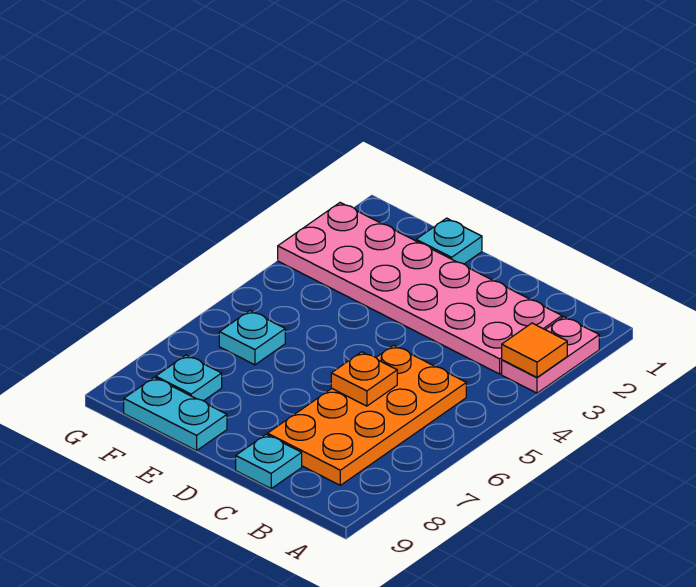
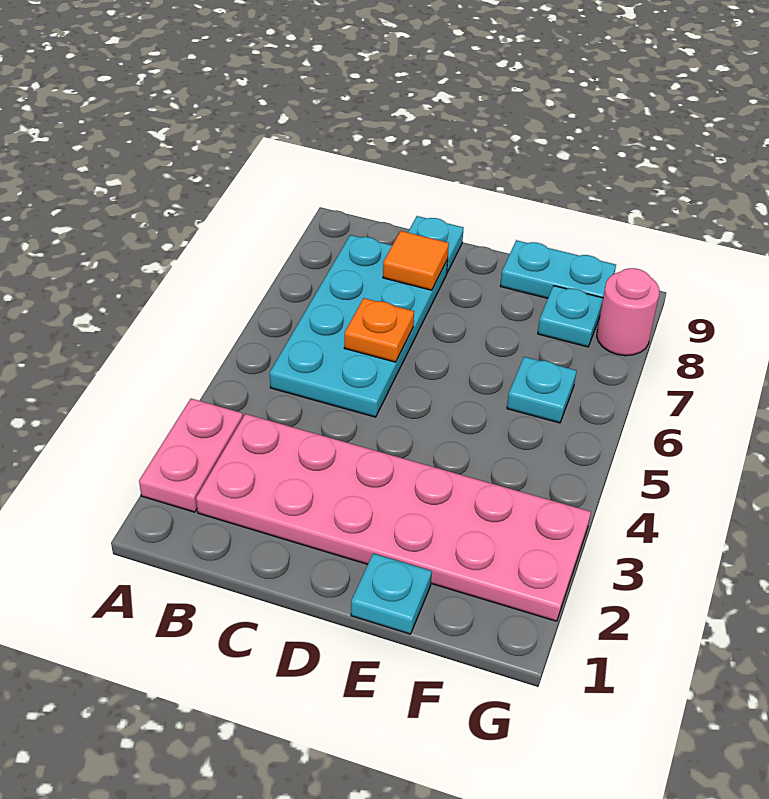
orange 1x1 tile [502,323,567,377] -> orange 1x1 tile moved to [383,231,449,290]
orange 2x4 plate [268,345,466,485] -> cyan 2x4 plate [270,235,448,417]
none -> pink 1x1 round brick [597,268,660,356]

